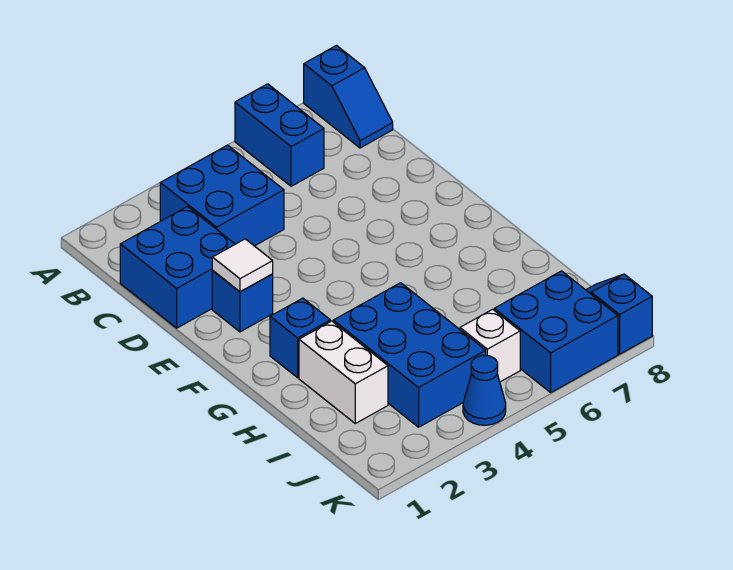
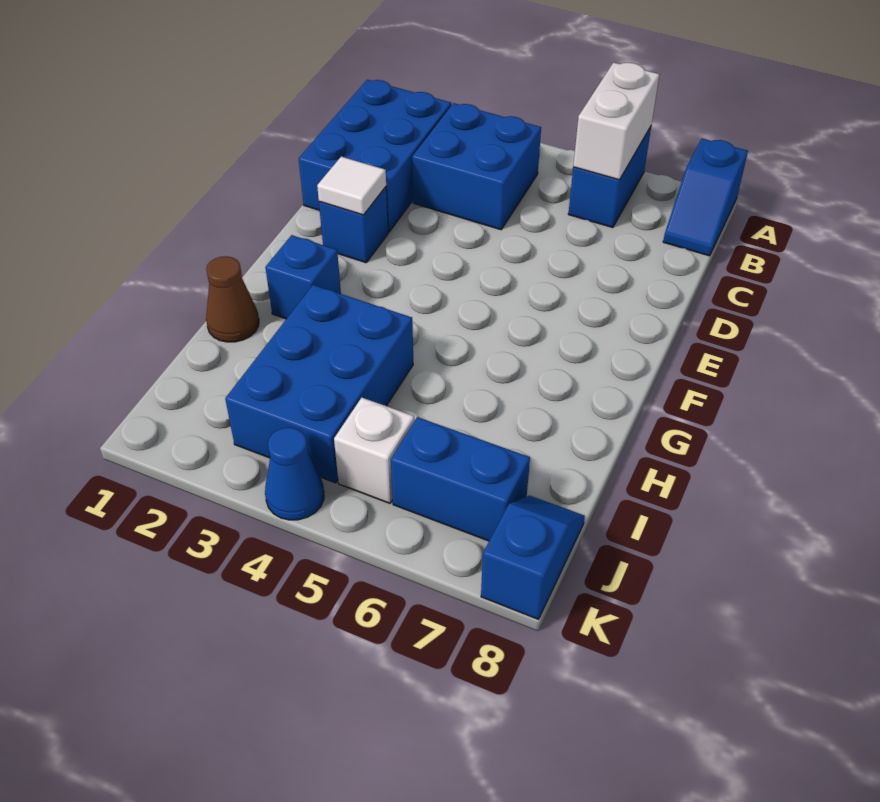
blue 2x2 brick [120,207,235,328] -> blue 2x3 brick [299,80,451,232]
none -> brown 1x1 cone [206,256,259,342]
white 1x2 brick [299,321,388,423] -> white 1x2 brick moved to [573,62,659,180]
blue 2x2 brick [494,271,618,392] -> blue 1x2 brick [391,417,530,541]

